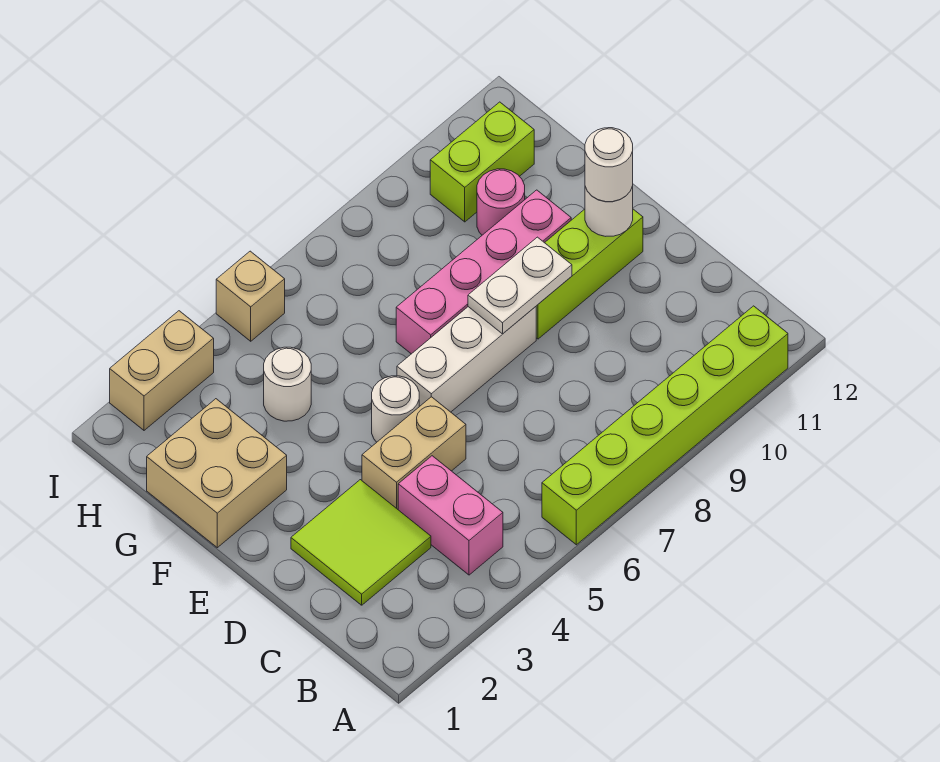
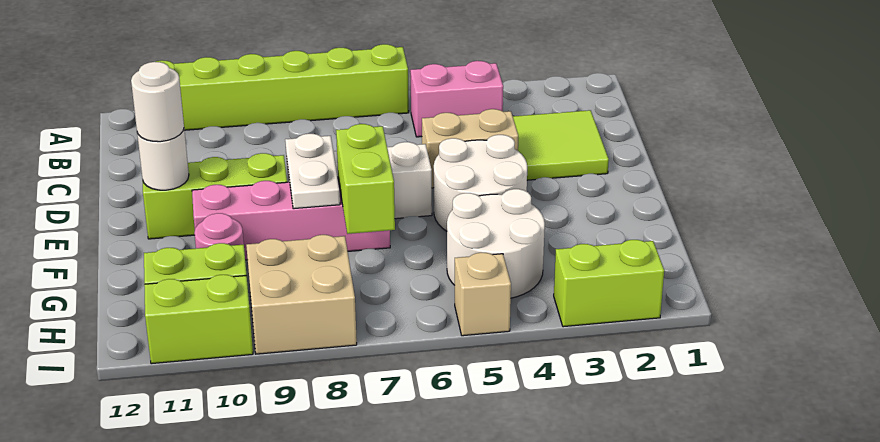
pink 1x2 brick [398,456,503,575] -> pink 1x2 brick turned to [410,61,503,137]
white 1x1 round brick [372,376,419,442] -> white 2x2 round brick [434,135,527,231]
white 1x2 plate [468,237,572,334] -> white 1x2 plate turned to [285,134,340,209]
tan 2x2 brick [147,399,287,548] -> tan 2x2 brick moved to [246,235,357,354]
none -> lime 1x2 brick [336,124,395,234]
white 1x1 round brick [264,347,311,421] -> white 2x2 round brick [447,189,545,298]
tan 1x2 brick [110,311,214,430] -> lime 1x2 brick [554,240,664,327]
none -> lime 1x2 brick [144,275,253,364]

